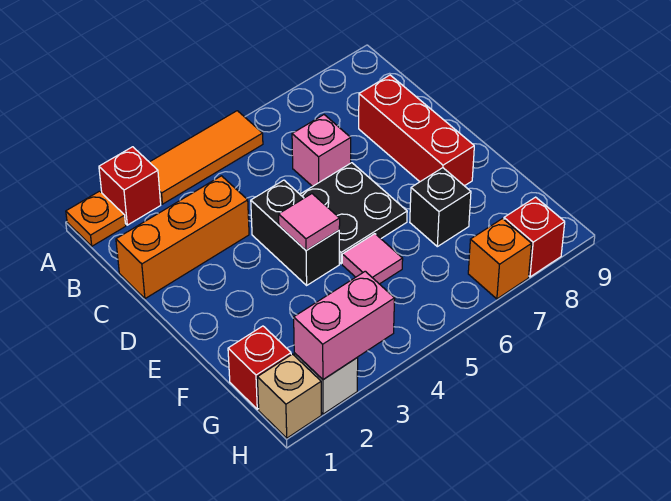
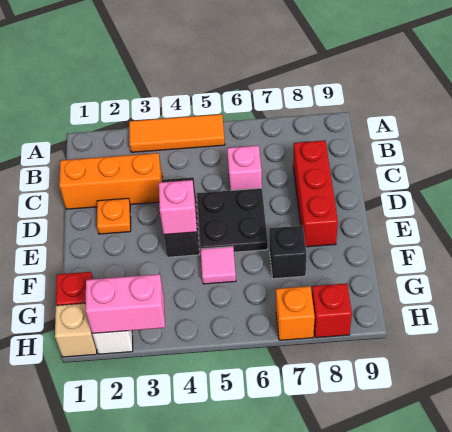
orange 1x1 plate [66,191,126,246] -> orange 1x1 plate moved to [97,198,131,234]
red 1x1 brick [99,147,161,225] -> none
pink 1x1 tile [279,194,340,250] -> pink 1x1 brick [159,180,197,235]

